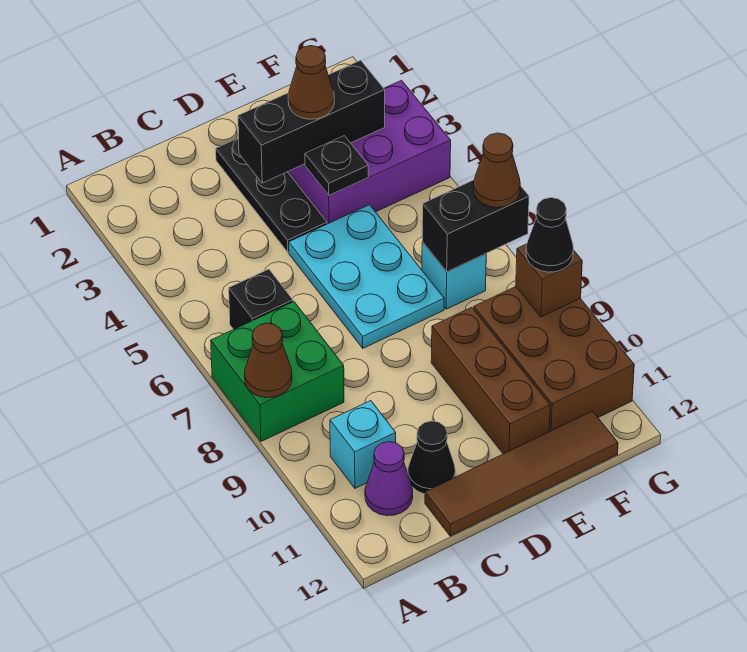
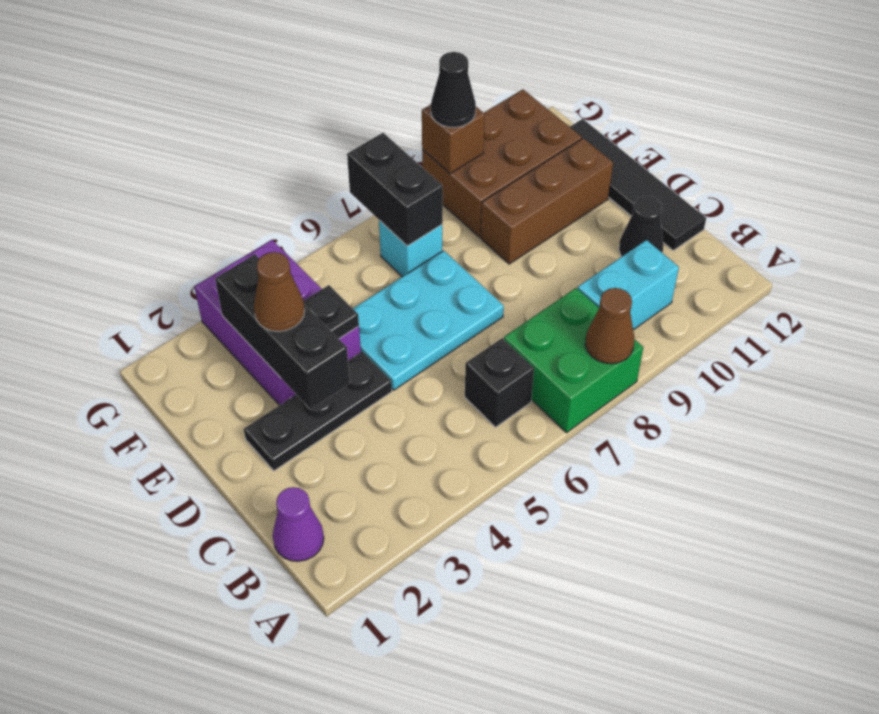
cyan 1x1 brick [330,401,396,488] -> cyan 1x2 brick [578,240,679,330]
purple 1x1 cone [365,442,413,516] -> purple 1x1 cone moved to [273,487,324,561]
brown 1x4 tile [425,411,618,536] -> black 1x4 tile [570,119,706,250]
brown 1x1 cone [473,133,520,207] -> none

